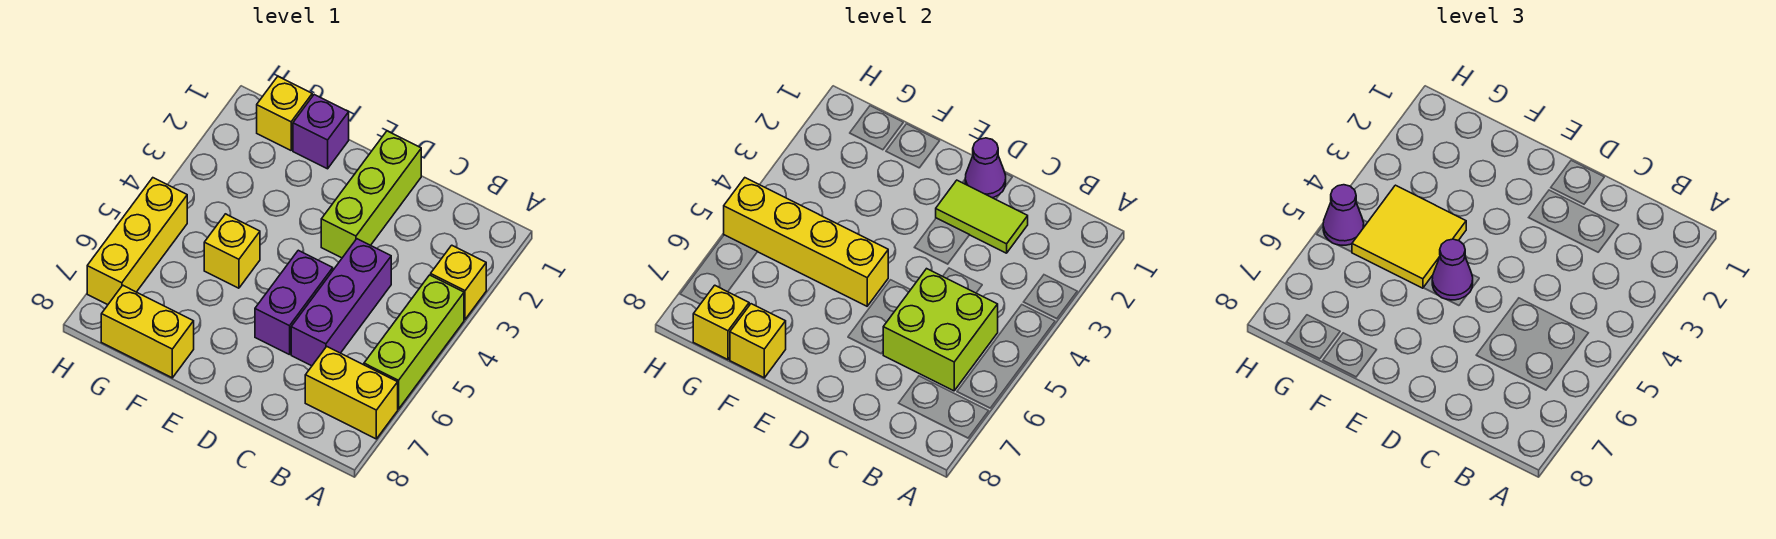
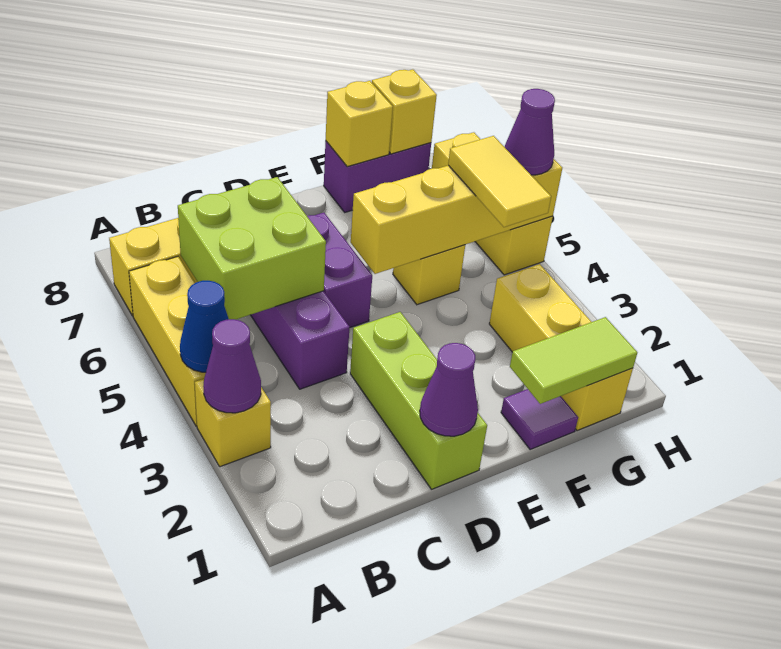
lime 1x3 brick [364,275,464,409] -> yellow 1x3 brick [129,257,206,426]
none -> blue 1x1 cone [180,281,229,372]
lime 1x2 tile [936,180,1028,253] -> lime 1x2 tile moved to [510,317,637,404]
purple 1x1 cone [1432,239,1473,300] -> purple 1x1 cone moved to [203,319,261,413]
purple 1x1 brick [293,95,349,169] -> purple 1x1 tile [501,389,578,450]
yellow 2x2 tile [1352,185,1466,288] -> yellow 1x2 tile [448,136,551,227]
yellow 1x2 brick [101,285,194,378] -> purple 1x2 brick [324,141,431,212]
yellow 1x1 brick [257,77,312,150] -> yellow 1x3 brick [489,264,633,431]

